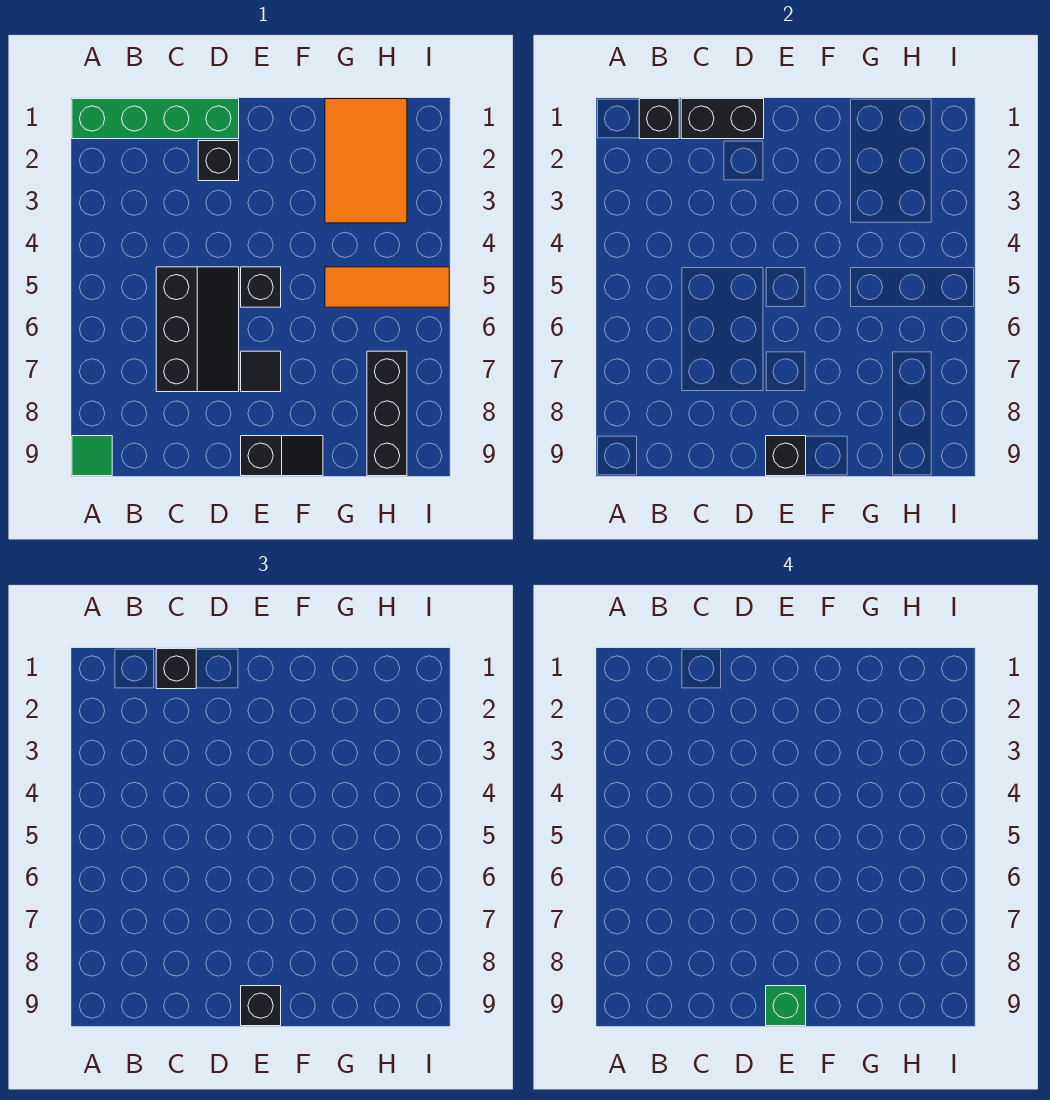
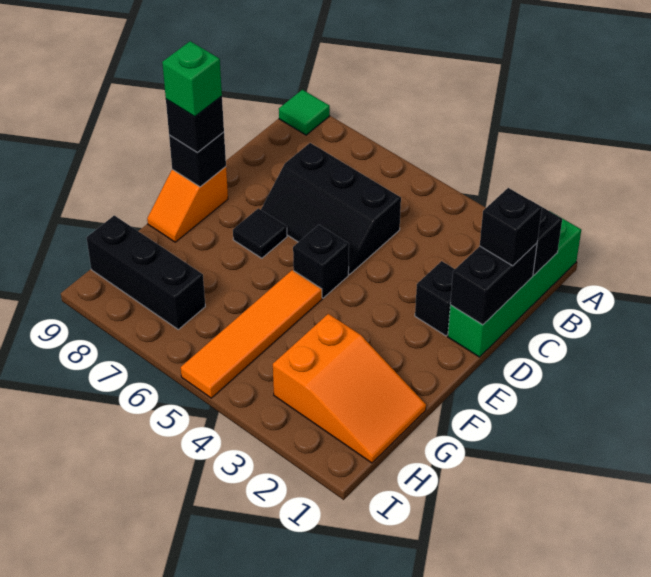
black 1x2 slope [241,436,323,476] -> orange 1x2 slope [147,167,228,242]
orange 2x3 tile [325,99,407,223] -> orange 2x3 slope [273,314,426,463]
orange 1x3 tile [325,267,449,307] -> orange 1x4 tile [181,270,322,398]

